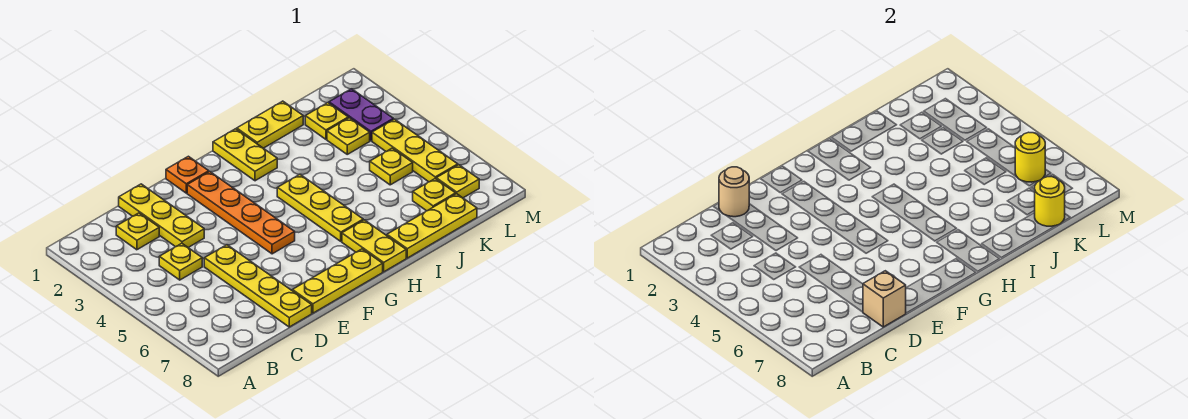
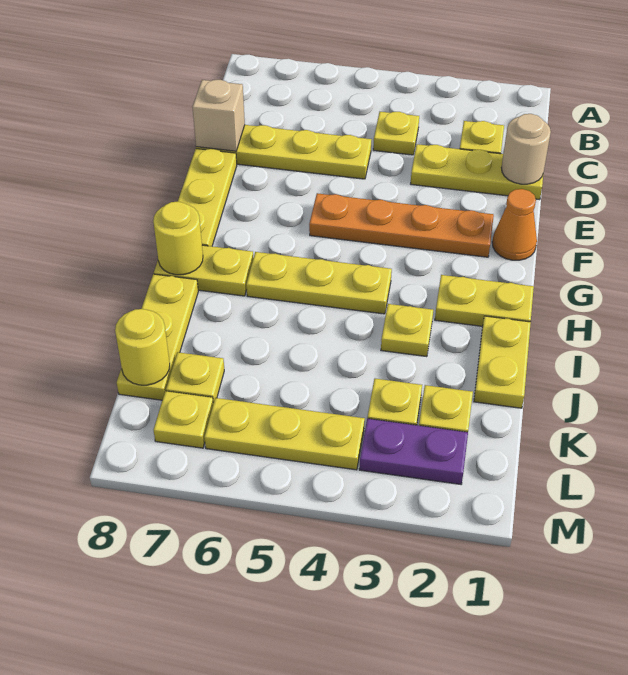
orange 1x1 plate [166,156,209,193] -> orange 1x1 cone [492,189,537,260]
yellow 1x1 plate [370,148,413,185] -> yellow 1x1 plate moved to [381,304,433,357]
yellow 1x1 round brick [1015,132,1045,182] -> yellow 1x1 round brick moved to [153,202,203,275]

